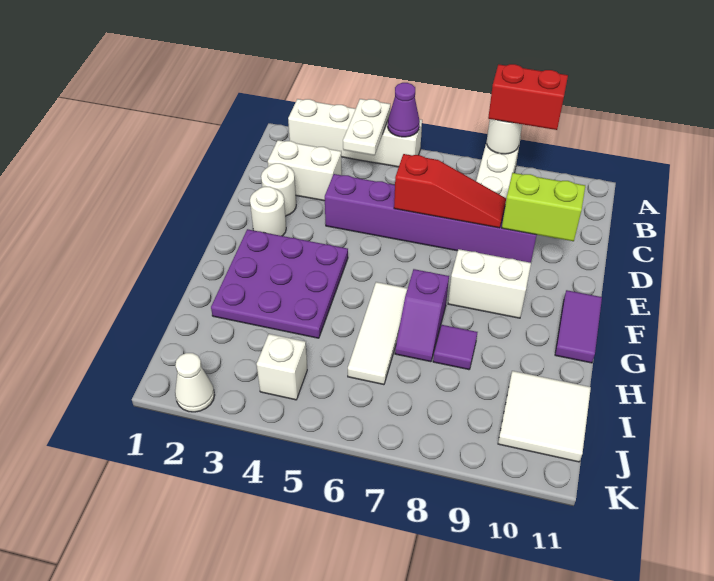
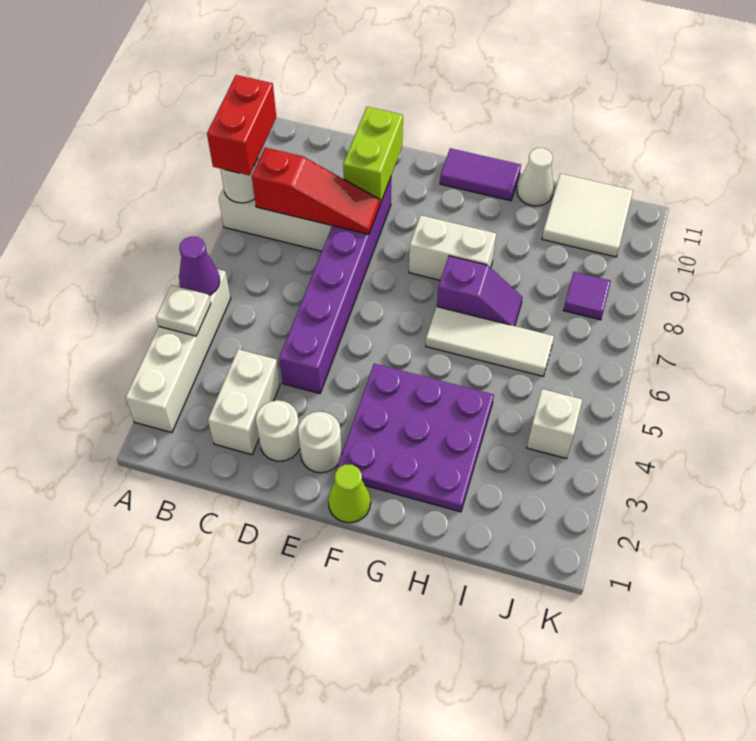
white 1x2 plate [343,99,390,155] -> white 1x1 plate [156,285,211,336]
red 1x3 slope [394,154,506,228] -> red 1x3 slope turned to [252,148,380,234]
none -> lime 1x1 cone [328,464,371,523]
white 1x2 brick [448,249,531,318] -> white 1x2 brick turned to [409,215,496,280]
purple 1x1 tile [433,325,477,370] -> purple 1x1 tile moved to [564,272,611,320]
white 1x1 cone [175,353,215,412] -> white 1x1 cone moved to [517,148,554,206]

